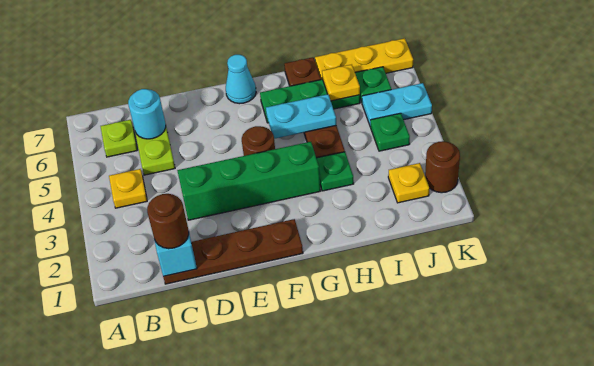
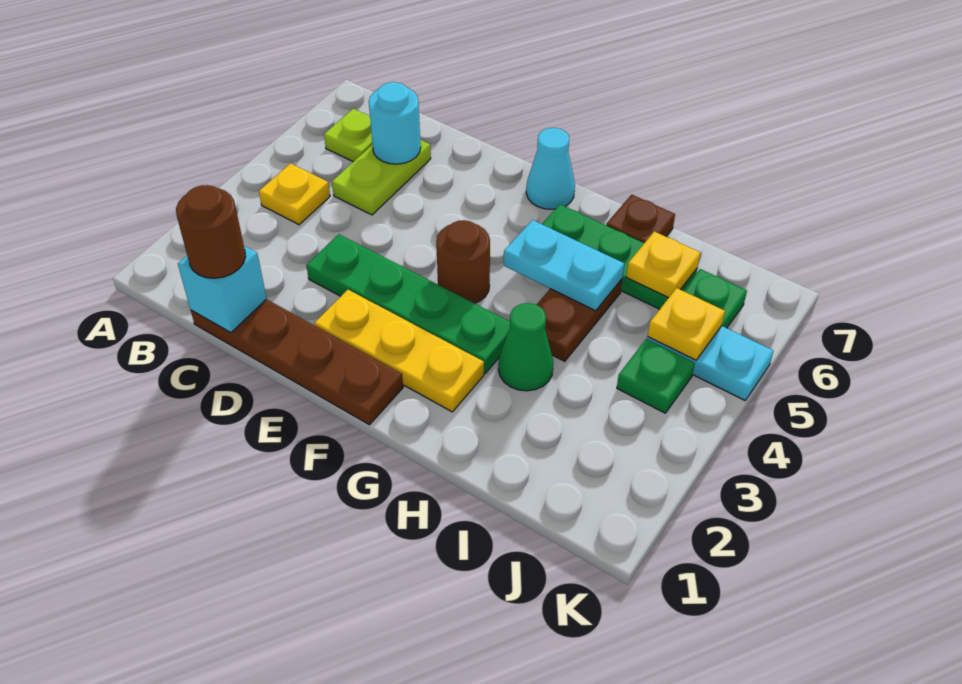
green 1x4 brick [177,142,321,220] -> green 1x4 plate [306,234,510,373]
green 1x1 plate [317,152,354,191] -> green 1x1 cone [498,303,553,391]
yellow 1x3 plate [315,38,413,80] -> yellow 1x3 plate moved to [314,290,484,412]
yellow 1x1 plate [388,163,429,203] -> yellow 1x1 plate moved to [648,288,725,360]
brown 1x1 round brick [425,141,460,193] -> none

